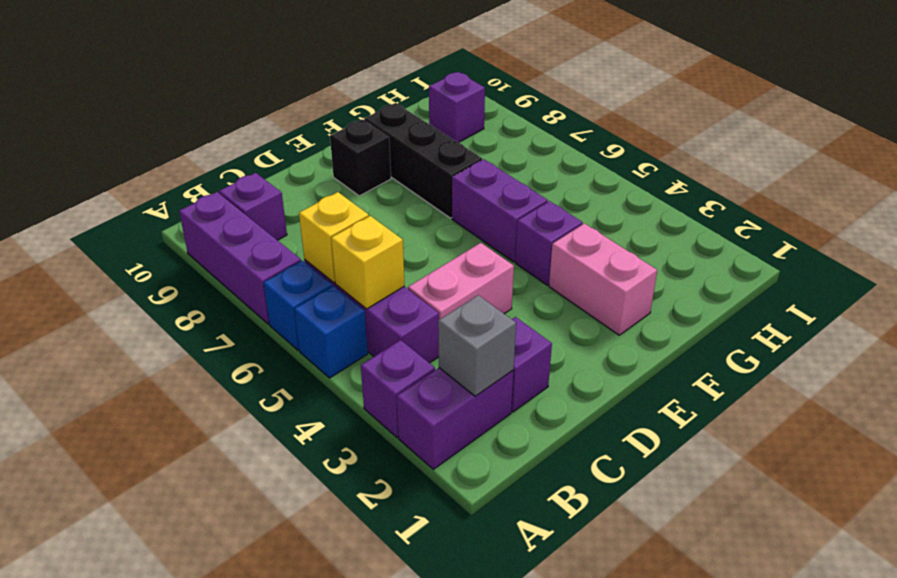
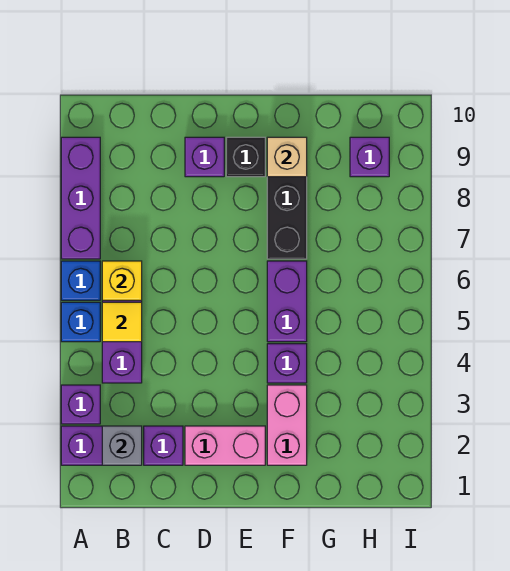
yellow 1x1 brick [331,216,404,309] -> yellow 1x1 tile [102,302,142,342]
purple 1x1 brick [219,173,287,240] -> purple 1x1 brick moved to [185,137,224,177]
pink 1x2 brick [408,243,514,320] -> pink 1x2 brick moved to [185,426,265,465]
none -> tan 1x1 brick [267,137,307,177]

